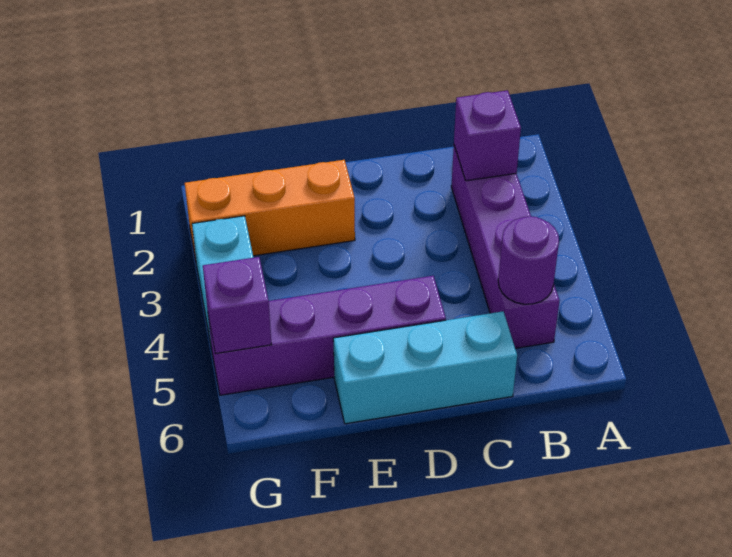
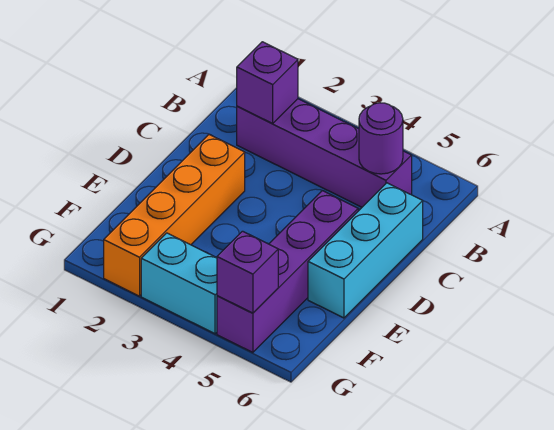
orange 1x3 brick [185,160,355,259] -> orange 1x4 brick [104,134,245,296]

